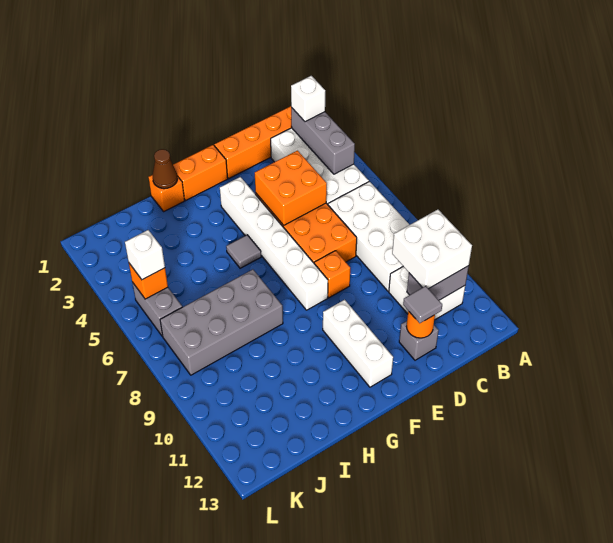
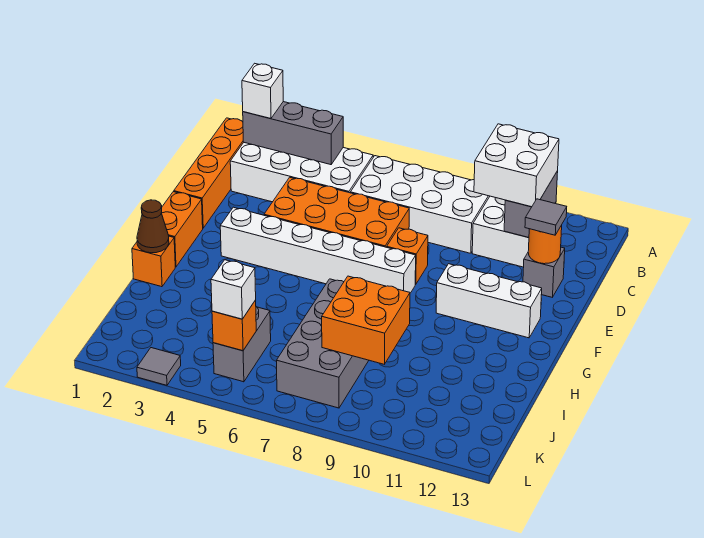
orange 2x2 brick [255,151,327,225] -> orange 2x2 brick moved to [322,276,410,364]
grey 1x1 tile [226,235,261,268] -> grey 1x1 tile moved to [137,348,181,385]
grey 1x2 brick [132,282,182,336] -> grey 1x2 brick turned to [213,307,271,382]

